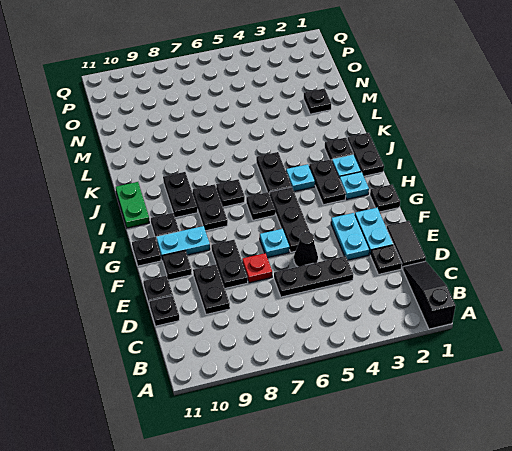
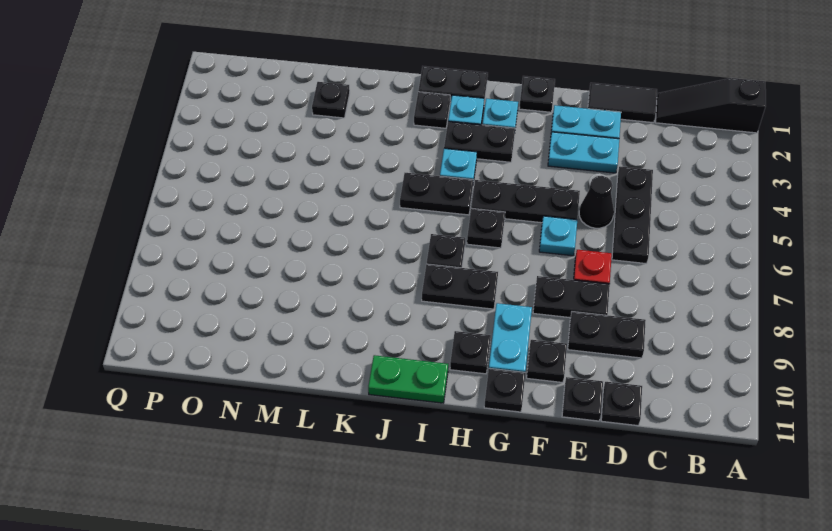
black 1x1 plate [371,245,402,274] -> none
black 1x2 plate [163,172,197,218] -> none

